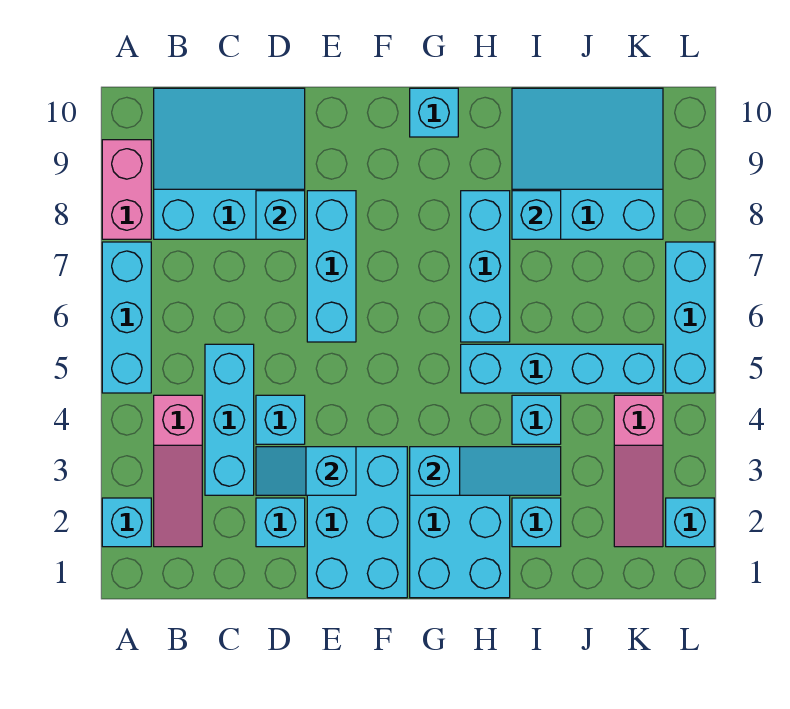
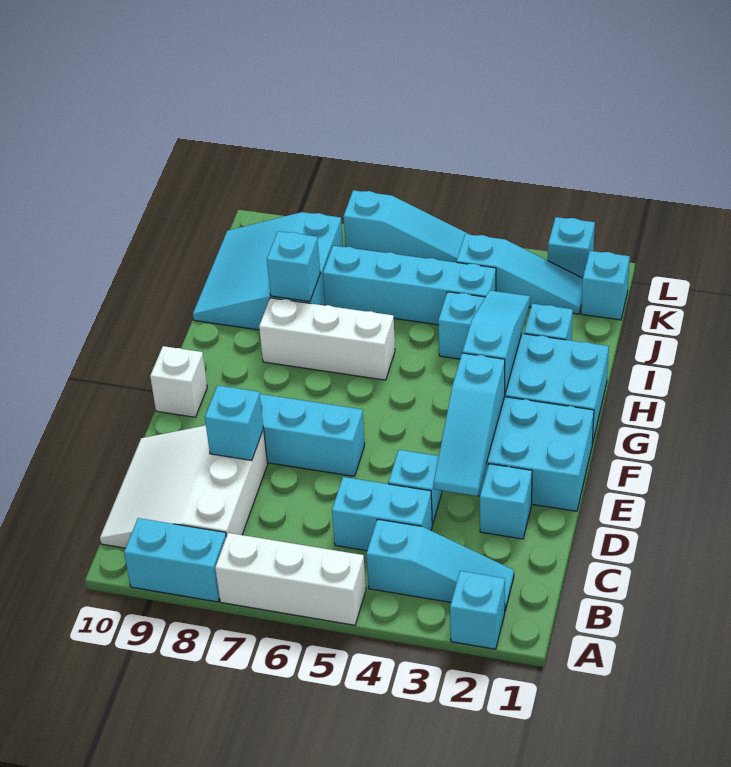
cyan 1x3 brick [102,242,151,393] -> white 1x3 brick [215,533,366,625]
pink 1x2 brick [102,140,151,239] -> cyan 1x2 brick [124,518,226,602]
pink 1x3 slope [154,395,202,547] -> cyan 1x3 slope [366,519,514,610]
cyan 3x3 slope [154,88,305,239] -> white 3x3 slope [100,426,268,548]
cyan 1x3 brick [205,344,254,495] -> cyan 1x2 brick [332,477,433,551]
cyan 1x2 slope [256,447,356,495] -> cyan 1x3 slope [434,353,505,496]
none -> white 1x1 brick [150,346,207,417]
cyan 1x1 brick [410,88,458,137] -> cyan 1x1 brick moved to [581,251,630,320]
cyan 1x4 brick [461,344,663,393] -> cyan 1x4 brick turned to [323,246,496,325]
cyan 1x3 brick [461,191,510,342] -> white 1x3 brick [259,298,395,380]
pink 1x3 slope [614,395,663,547] -> cyan 1x3 slope [457,234,583,314]
cyan 1x3 brick [666,242,714,393] -> cyan 1x3 slope [343,190,470,262]

